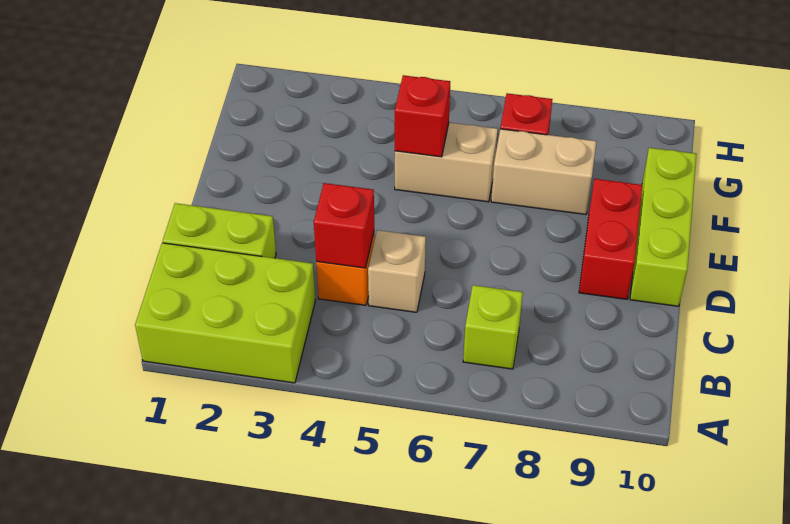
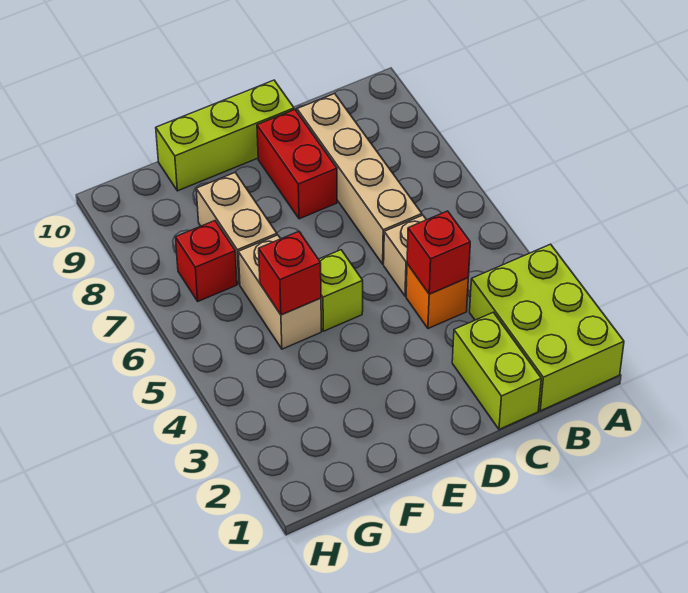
lime 1x1 brick [463,285,523,369] -> lime 1x1 brick moved to [319,250,363,331]
none -> tan 1x4 brick [297,93,422,264]
red 1x2 brick [579,179,642,299] -> red 1x2 brick turned to [257,110,337,219]

